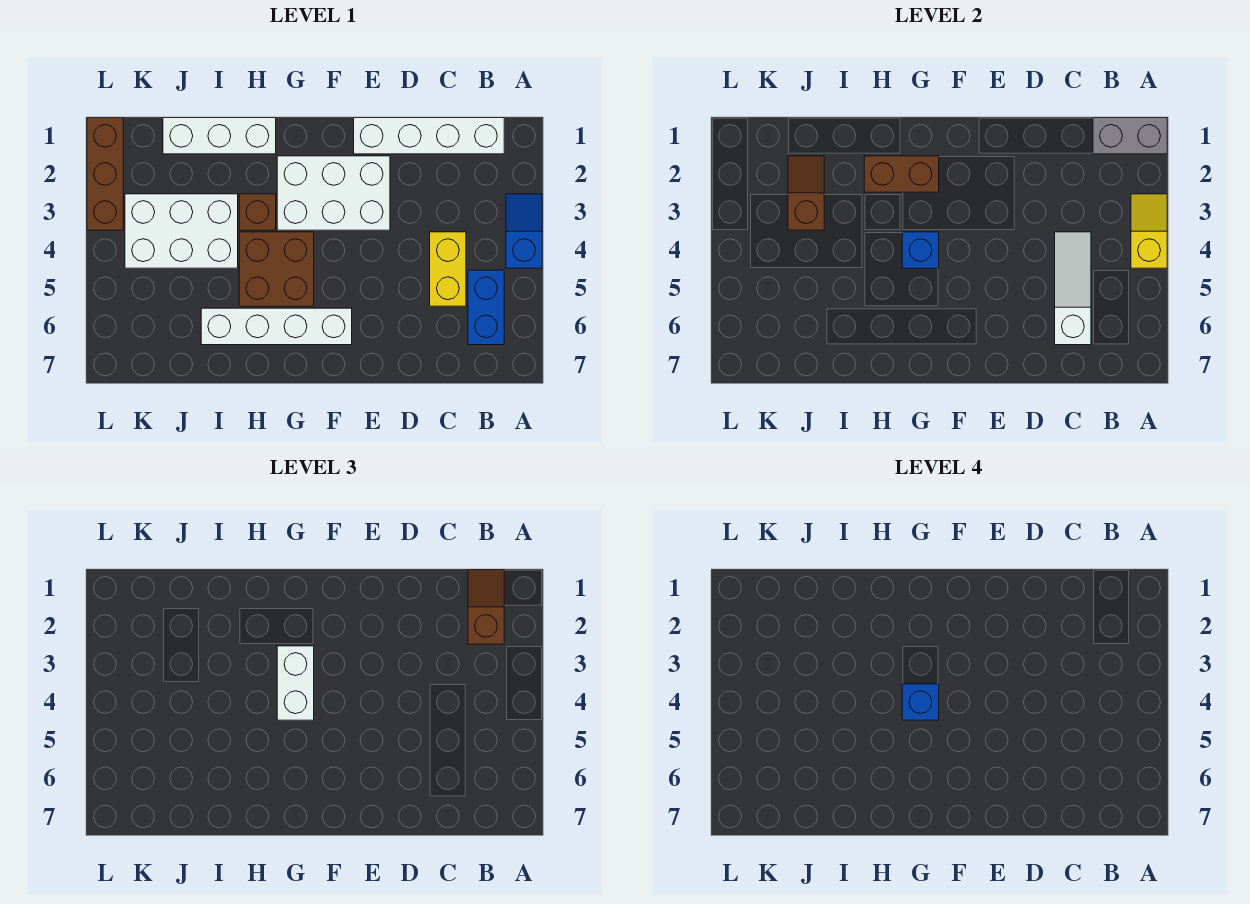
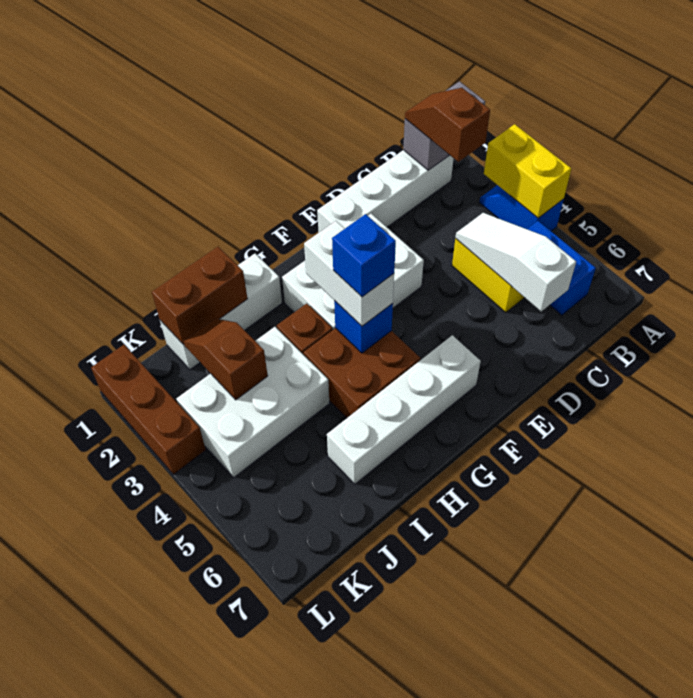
yellow 1x2 slope [1131,194,1167,268] -> yellow 1x2 brick [484,124,571,218]
brown 1x2 brick [864,156,939,192] -> brown 1x2 brick moved to [152,247,247,345]

